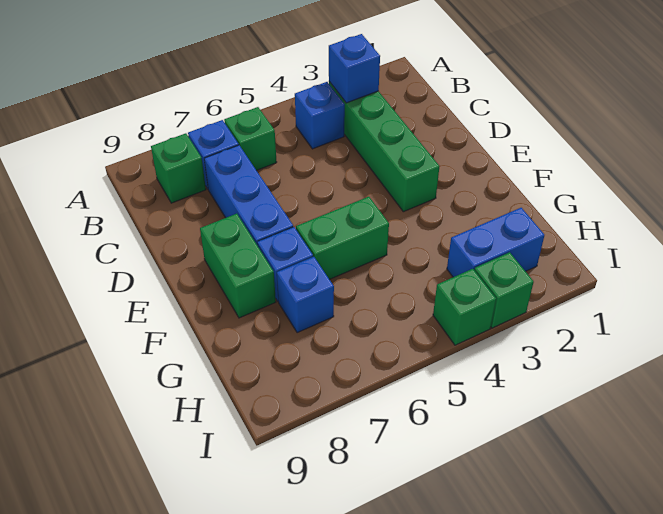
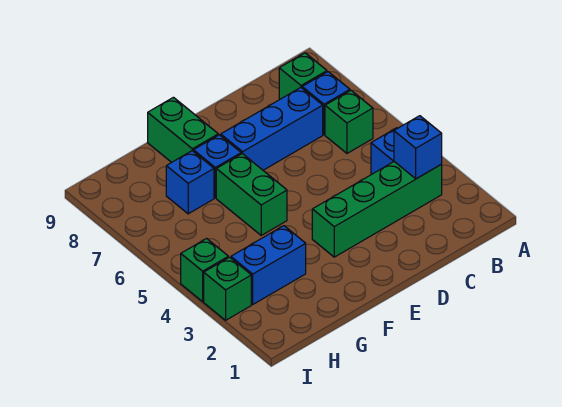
green 1x2 brick [200,214,276,318] -> green 1x2 brick turned to [148,97,218,162]
blue 1x2 brick [447,208,544,277] -> blue 1x2 brick turned to [231,226,306,304]

